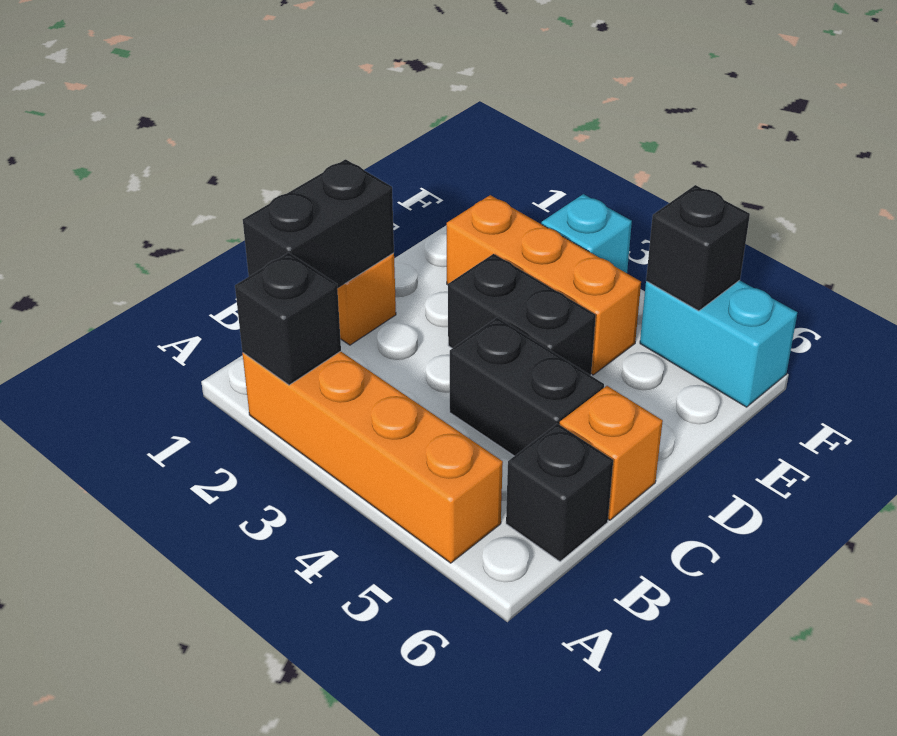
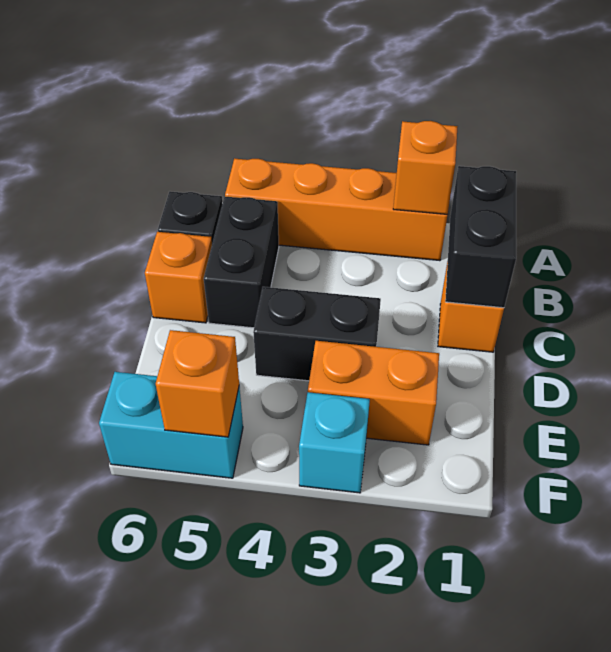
black 1x1 brick [235,253,341,385] -> orange 1x1 brick [393,121,458,214]
black 1x2 brick [450,318,604,456] -> black 1x2 brick turned to [204,197,279,328]
orange 1x3 brick [447,195,641,375] -> orange 1x2 brick [308,341,439,445]
black 1x1 brick [646,185,750,311] -> orange 1x1 brick [156,330,239,437]

